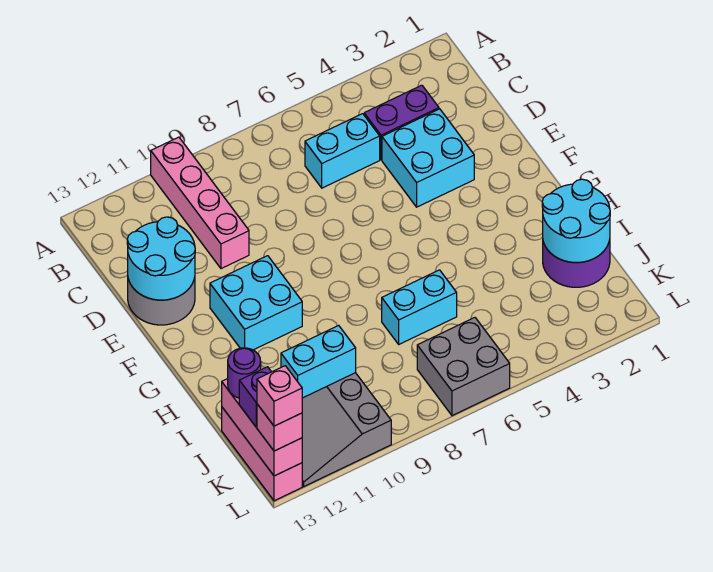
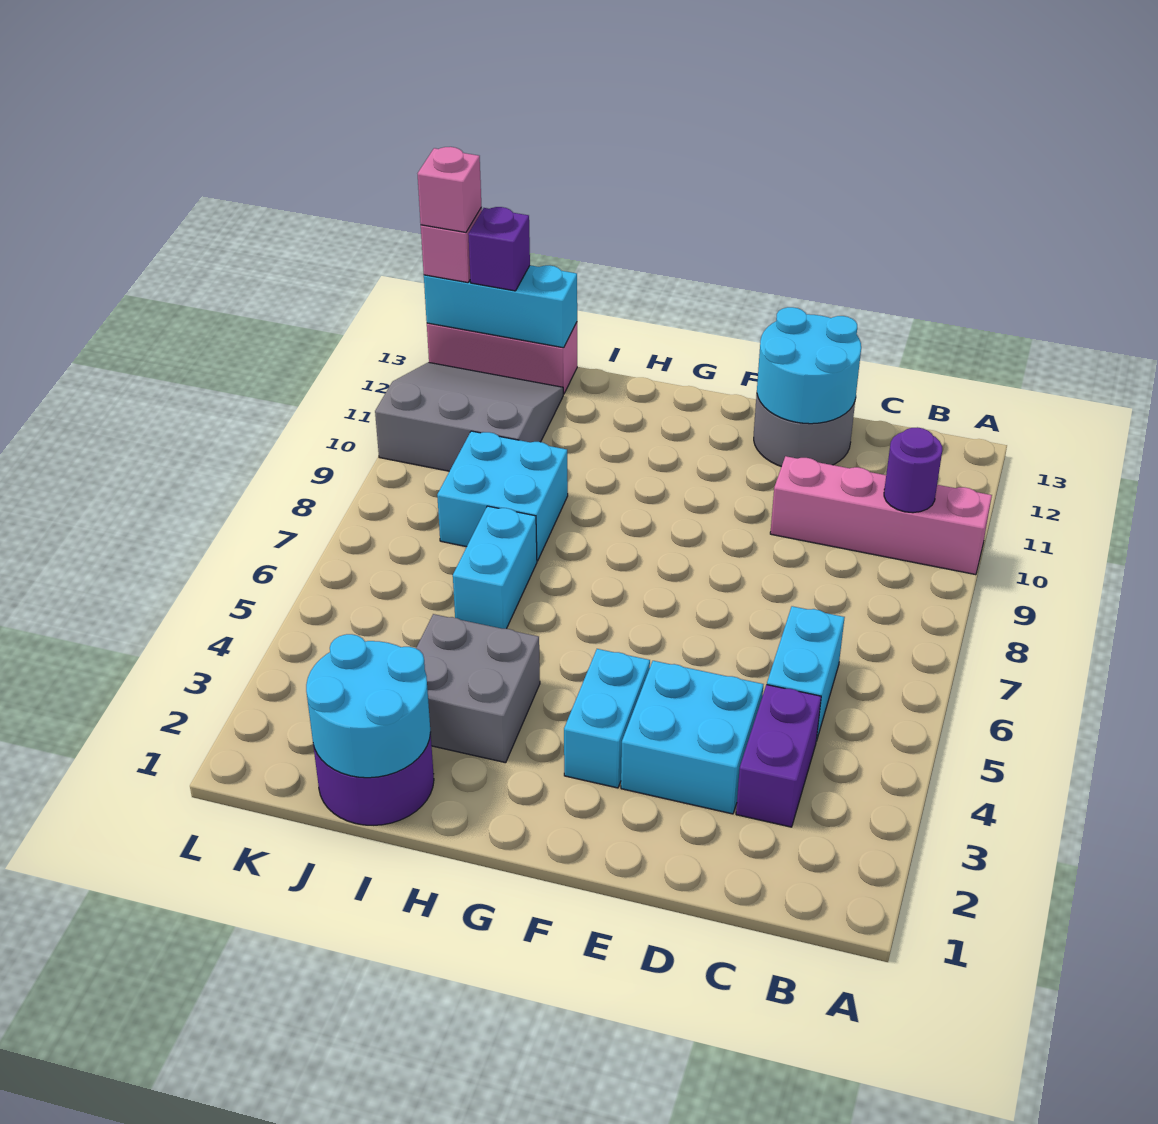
cyan 2x2 brick [210,256,302,350] -> cyan 2x2 brick moved to [437,431,568,561]
cyan 1x2 brick [281,325,356,398] -> cyan 1x2 brick moved to [564,649,650,788]
pink 1x3 brick [222,379,302,476] -> cyan 1x3 brick [424,265,577,348]
purple 1x1 round brick [228,348,261,398] -> purple 1x1 round brick moved to [884,427,942,513]
grey 2x2 brick [417,318,510,416] -> grey 2x2 brick moved to [416,614,540,763]

